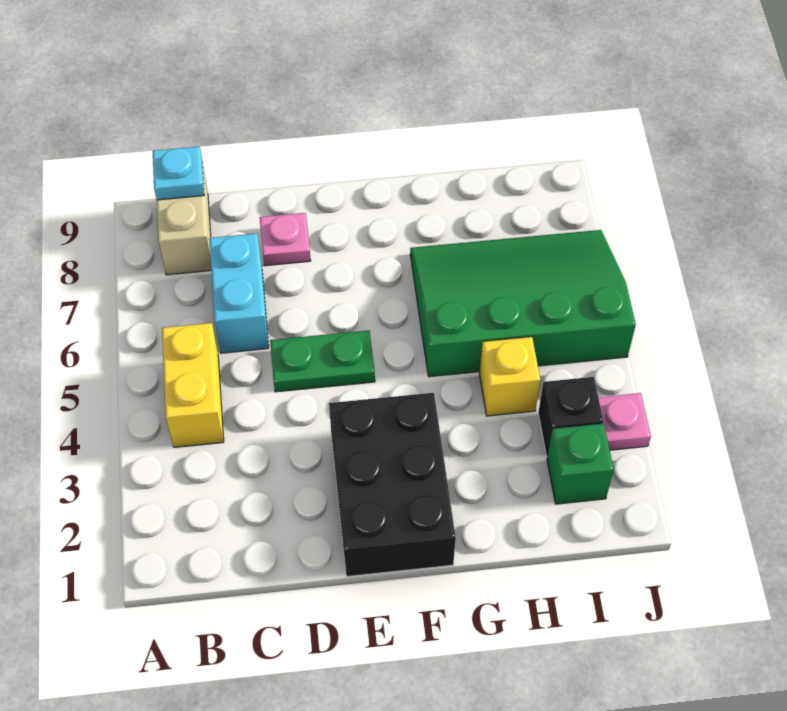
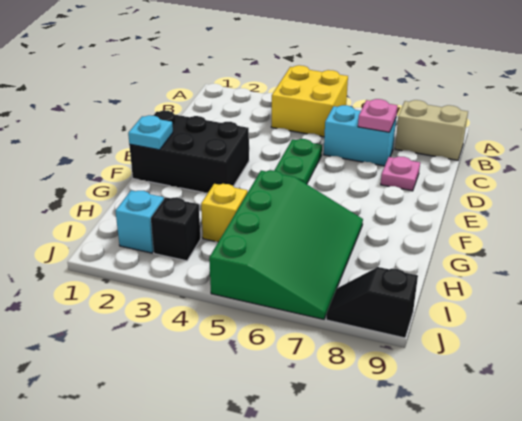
yellow 1x2 brick [162,323,224,447] -> yellow 2x2 brick [271,65,348,137]
cyan 1x1 plate [153,146,204,200] -> cyan 1x1 plate moved to [128,115,173,150]
green 1x1 brick [547,424,614,504] -> cyan 1x1 brick [116,190,164,253]
pink 1x1 plate [598,393,651,450] -> pink 1x1 plate moved to [358,99,397,132]
none -> black 1x2 slope [326,267,418,338]

